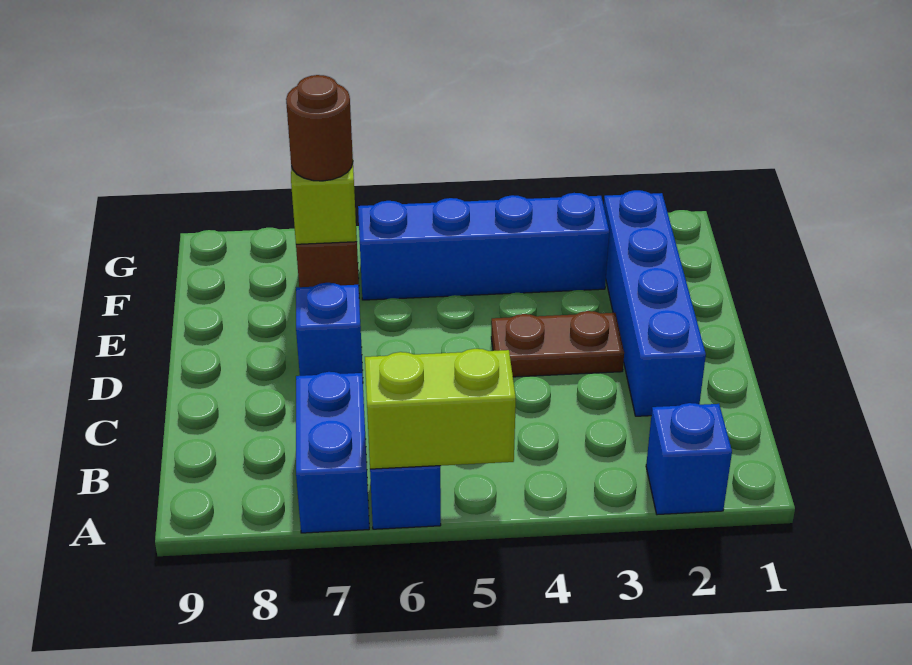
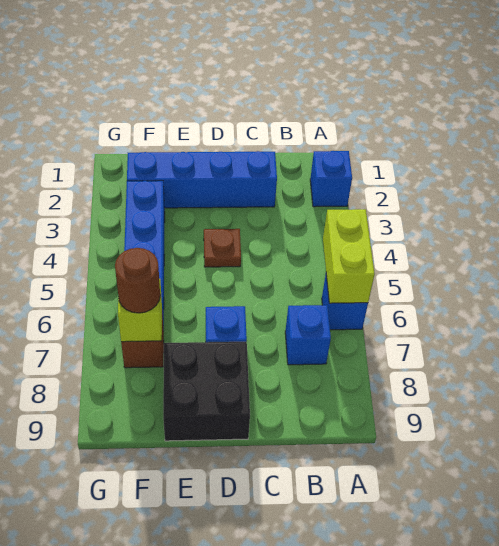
blue 1x2 brick [296,372,369,533] -> blue 1x1 brick [285,305,331,365]
brown 1x2 plate [491,311,624,377] -> brown 1x1 plate [204,229,241,267]
none -> black 2x2 brick [163,342,250,441]

